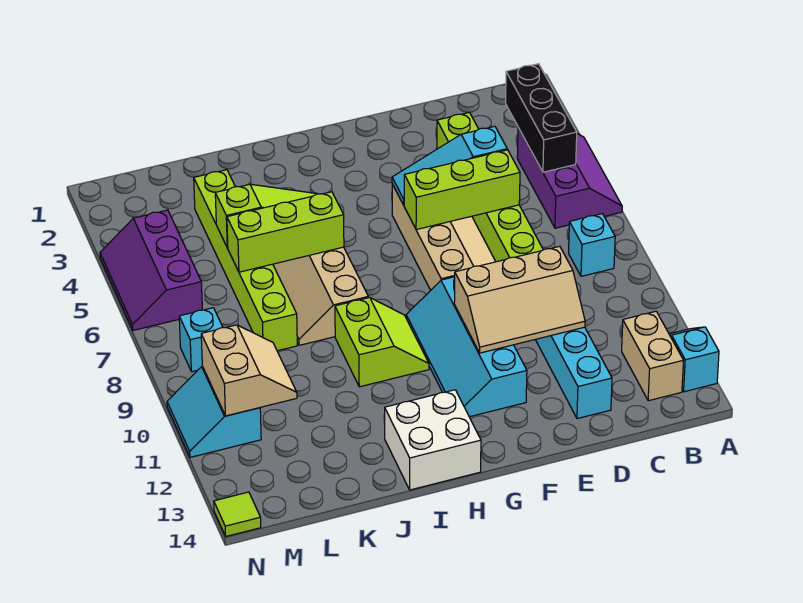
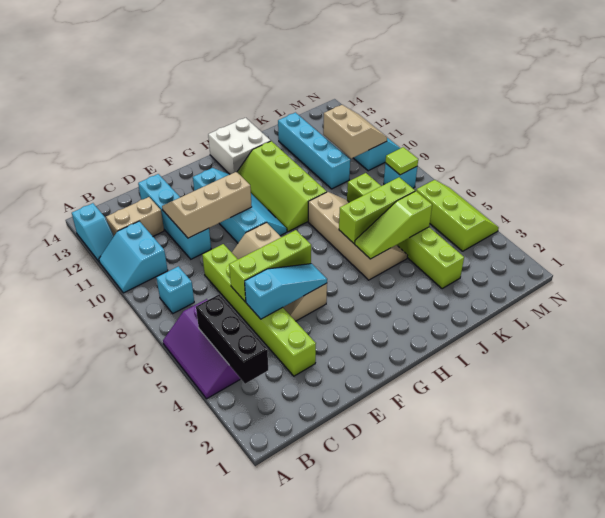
none -> cyan 2x2 slope [99,221,168,293]
tan 1x2 brick [622,311,683,401] -> tan 1x2 brick turned to [106,197,164,236]
lime 2x2 slope [335,298,429,387] -> lime 2x4 slope [237,141,327,232]
none -> cyan 1x4 brick [278,113,350,189]
tan 2x2 slope [201,325,297,416] -> tan 2x2 slope turned to [323,105,387,158]
purple 2x3 slope [100,210,202,330] -> lime 2x3 slope [416,180,499,251]
lime 1x1 tile [214,492,261,536] -> lime 1x1 tile moved to [385,147,418,175]

